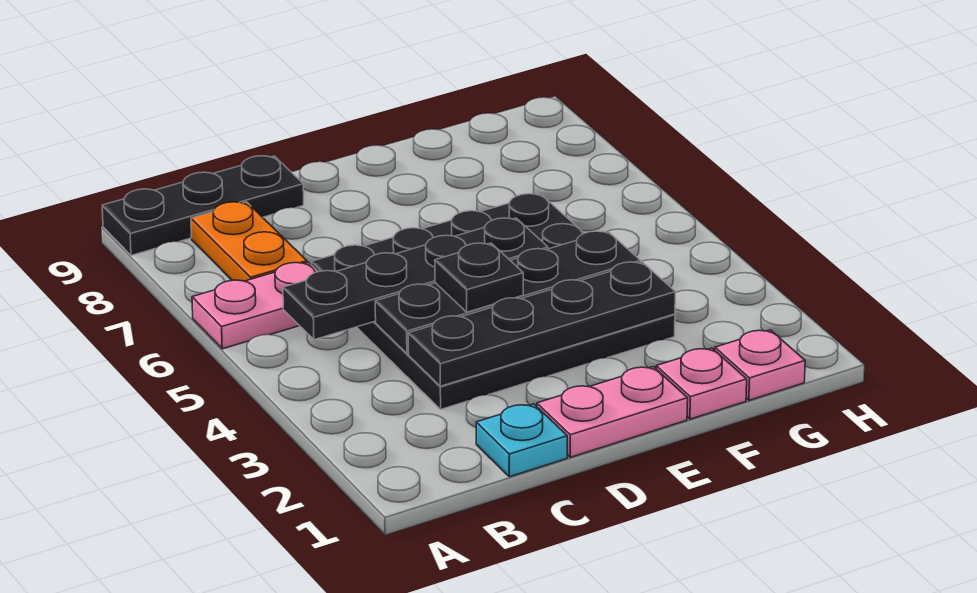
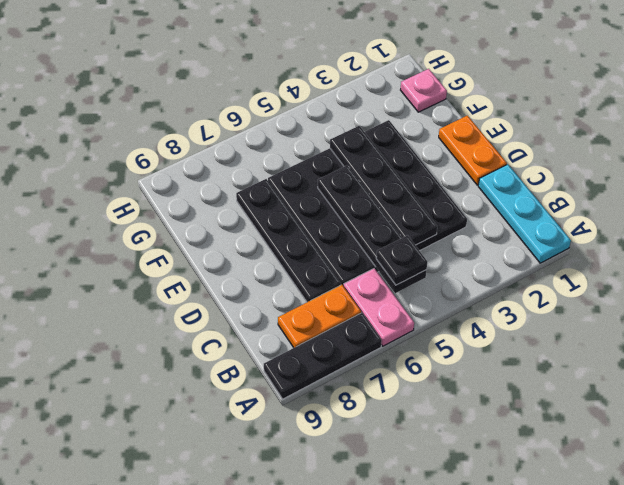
black 1x3 plate [102,156,304,255] -> black 1x3 plate turned to [264,313,382,399]
cyan 1x1 plate [476,404,567,477] -> cyan 1x3 plate [478,164,571,263]
black 1x4 plate [408,262,675,386] -> black 1x4 plate moved to [236,179,341,302]
pink 1x2 plate [537,367,688,457] -> orange 1x2 plate [439,116,507,185]
black 1x1 plate [435,243,523,312] -> black 1x1 plate moved to [376,235,427,285]
pink 1x1 plate [656,348,747,419] -> none

